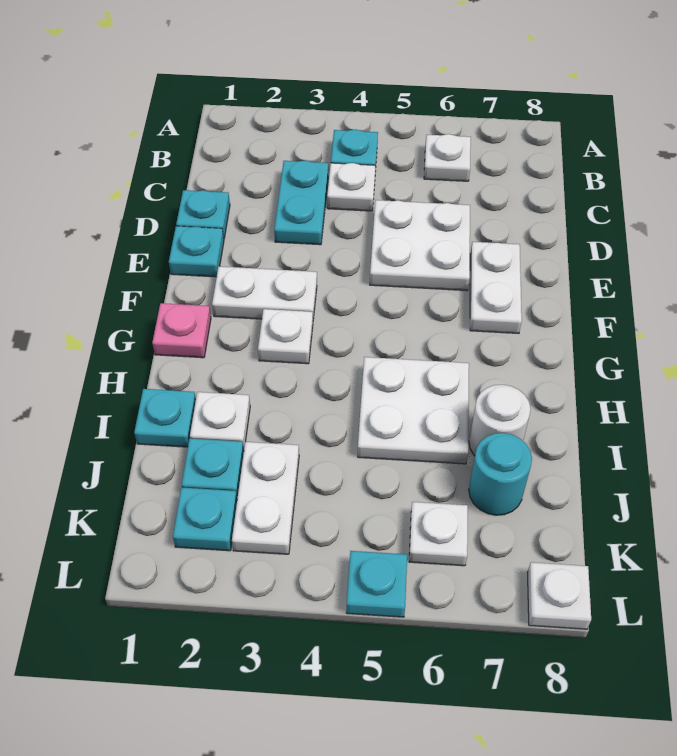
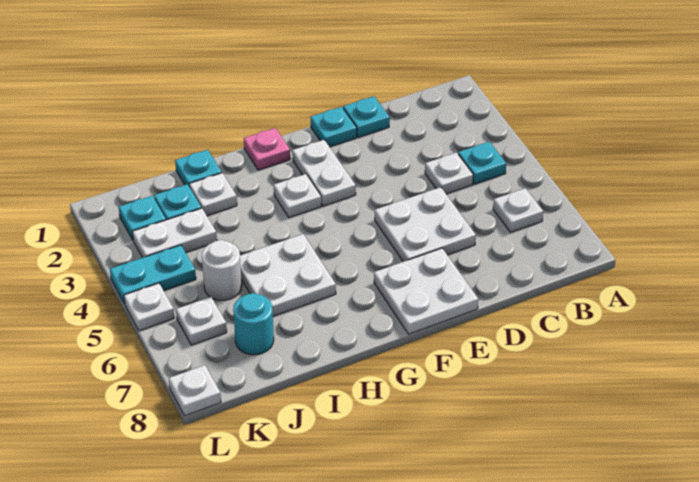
cyan 1x2 plate [274,160,328,245] -> cyan 1x2 plate moved to [110,245,196,304]
white 1x2 plate [470,242,522,334] -> white 2x2 plate [374,248,478,334]
white 1x1 round brick [469,385,531,456] -> white 1x1 round brick moved to [202,240,242,300]
cyan 1x1 plate [346,551,407,617] -> white 1x1 plate [124,283,174,331]

